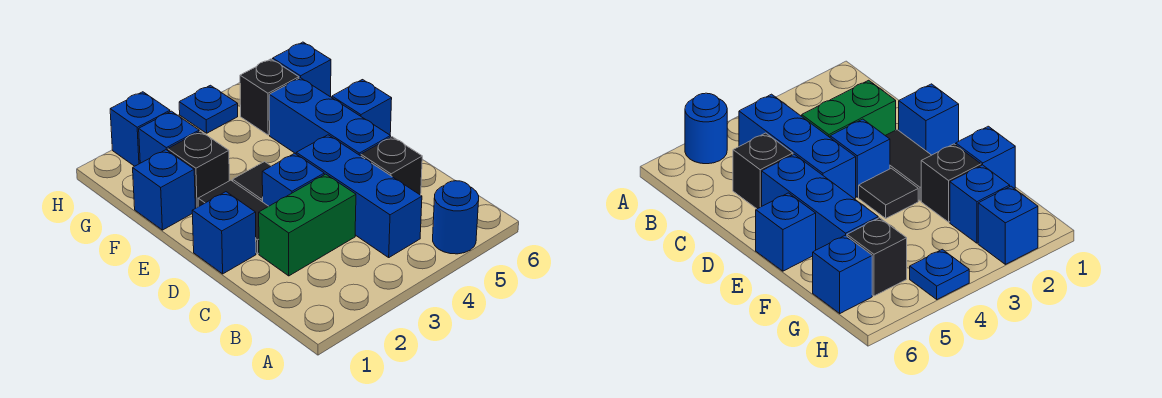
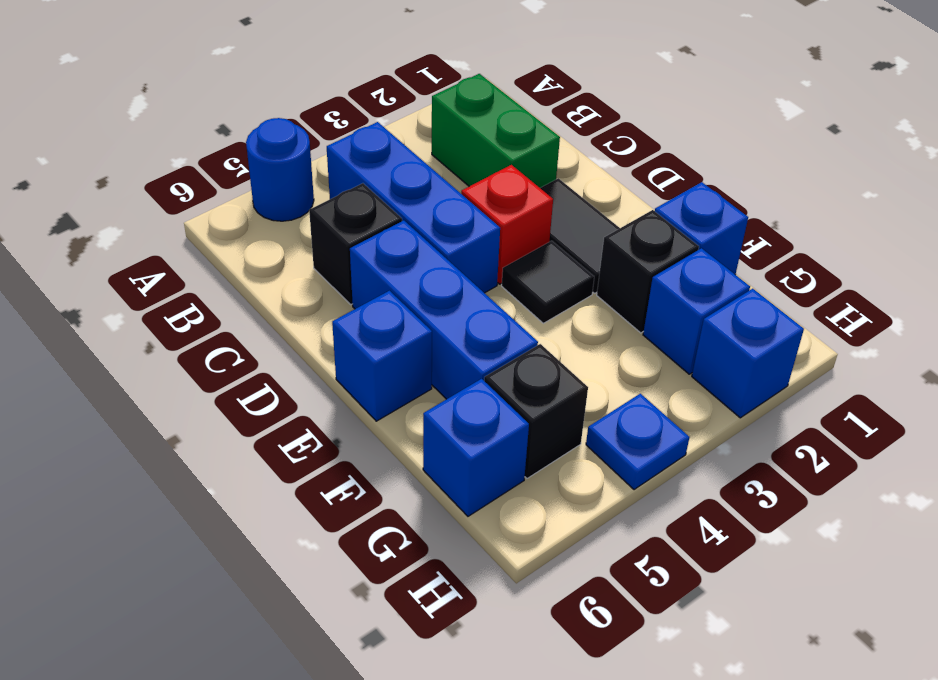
green 1x2 brick [259,174,356,276] -> green 1x2 brick turned to [432,74,560,188]
blue 1x1 brick [192,192,256,274] -> none
blue 1x1 brick [262,153,324,206] -> red 1x1 brick [461,165,553,284]

